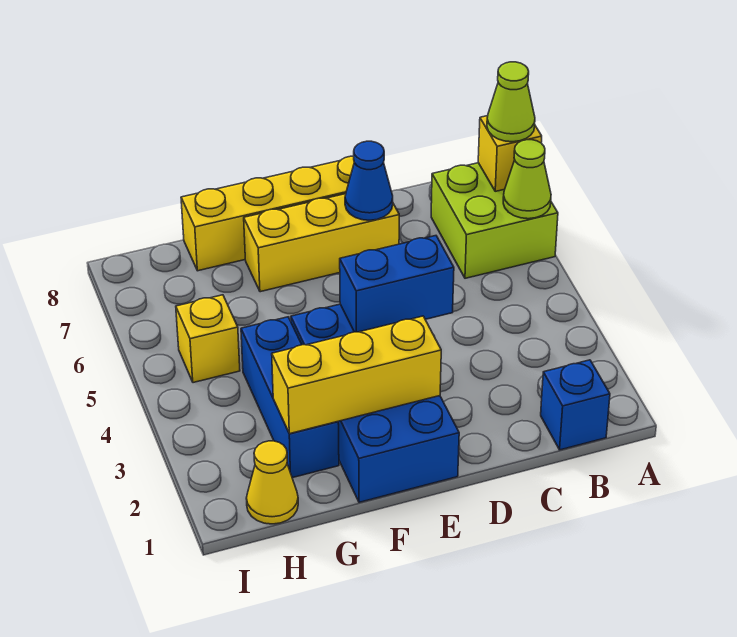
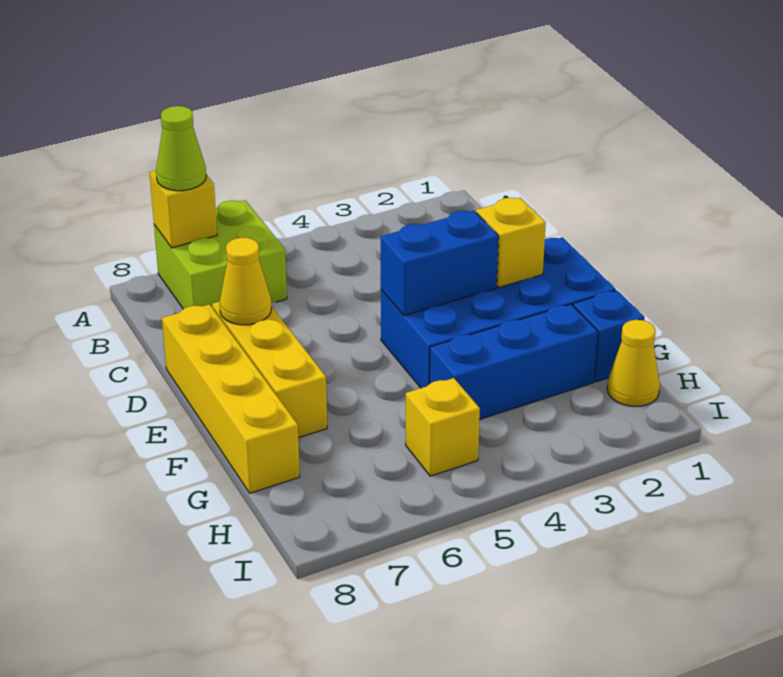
lime 1x1 cone [503,140,551,219] -> none
blue 1x1 brick [541,360,610,450] -> blue 1x1 brick moved to [573,290,644,382]
blue 1x2 brick [340,236,454,332] -> blue 1x2 brick turned to [381,210,499,316]
blue 1x1 cone [345,141,393,220] -> yellow 1x1 cone [220,238,272,325]
yellow 1x3 brick [272,316,441,434] -> yellow 1x1 brick [476,198,546,287]

